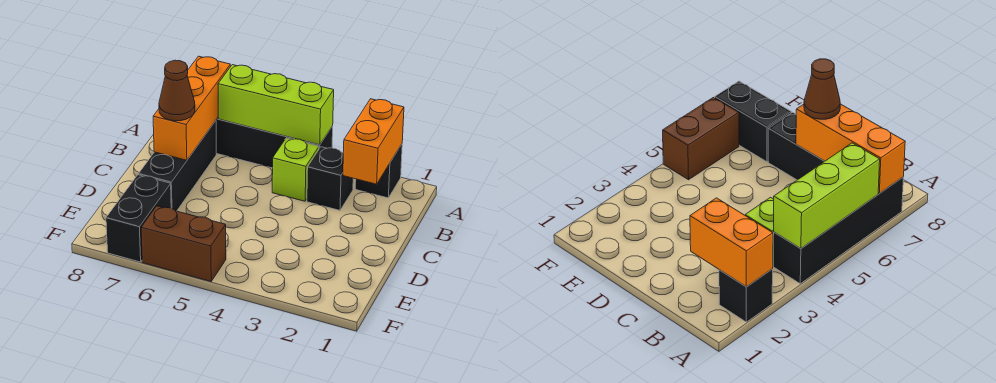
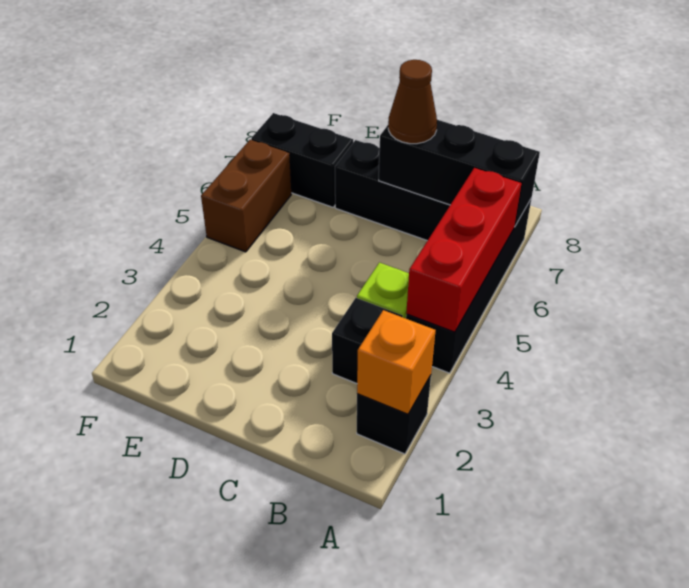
orange 1x2 brick [343,99,404,184] -> orange 1x1 brick [357,310,436,414]
lime 1x3 brick [218,65,334,145] -> red 1x3 brick [406,168,521,332]
orange 1x3 brick [153,56,231,160] -> black 1x3 brick [379,120,540,227]

